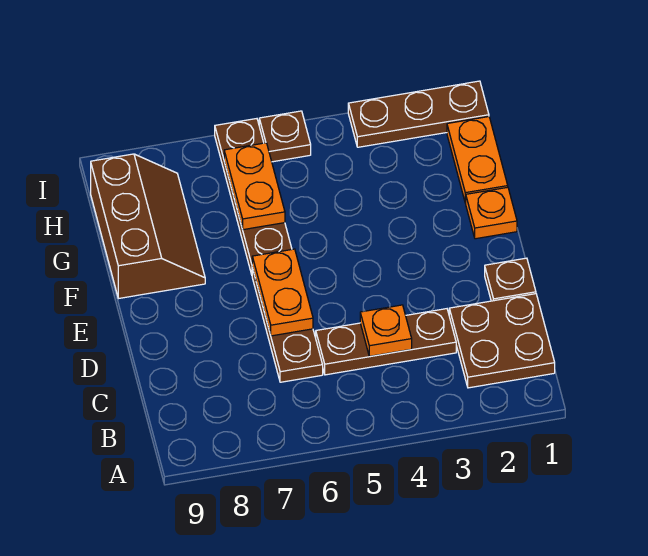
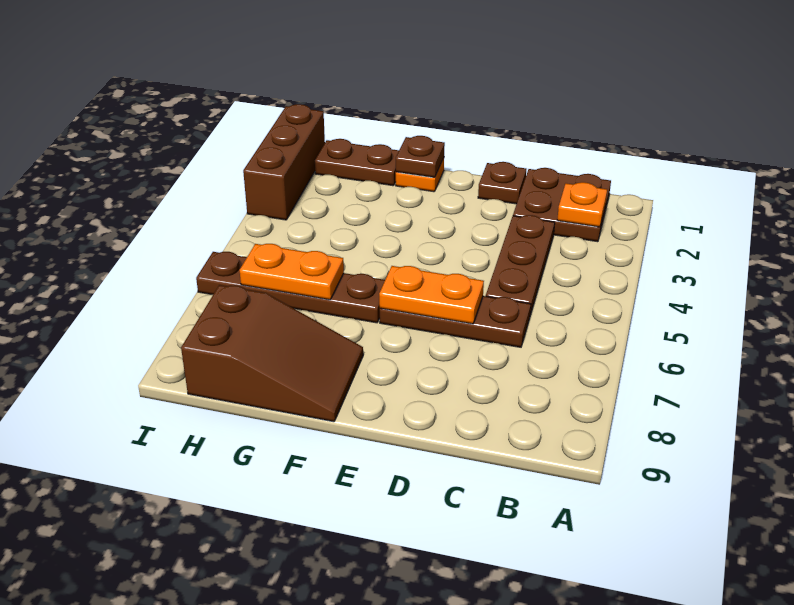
orange 1x1 plate [360,305,412,356] -> orange 1x1 plate moved to [557,182,607,227]
brown 2x3 slope [91,154,205,299] -> brown 2x3 slope turned to [181,285,363,422]
orange 1x2 plate [447,117,508,203] -> brown 1x2 plate [315,139,399,186]
brown 1x3 plate [348,81,489,147] -> brown 1x3 brick [243,104,325,220]
brown 1x1 plate [259,111,311,162] -> brown 1x1 plate moved to [396,136,445,177]

